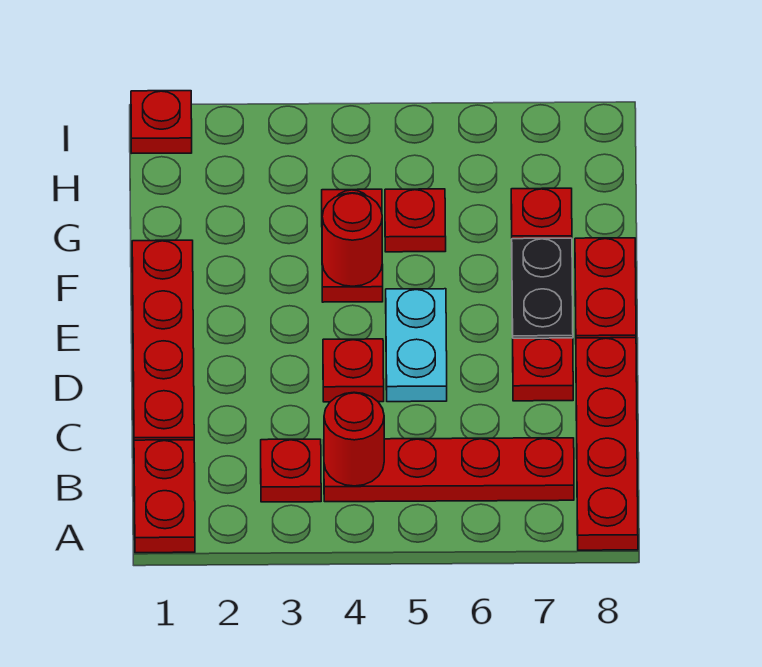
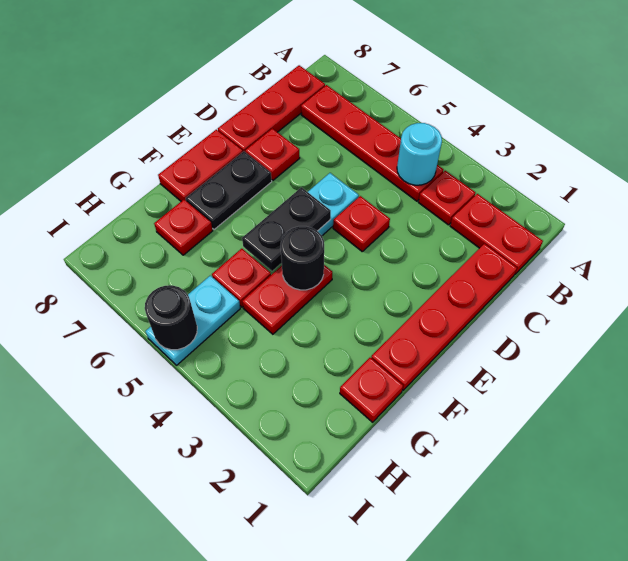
red 1x2 plate [134,440,195,553] -> red 1x2 plate turned to [450,194,543,274]
red 1x4 plate [576,338,638,550] -> red 1x3 plate [218,65,325,152]
red 1x1 round brick [324,392,384,486] -> cyan 1x1 round brick [397,123,442,185]
none -> black 1x2 plate [242,187,331,271]
red 1x1 round brick [322,193,382,286] -> black 1x1 round brick [281,226,324,290]
none -> cyan 1x2 plate [146,276,240,365]
red 1x1 plate [131,91,192,153] -> red 1x1 plate moved to [340,358,403,422]
none -> black 1x1 round brick [145,285,197,350]

